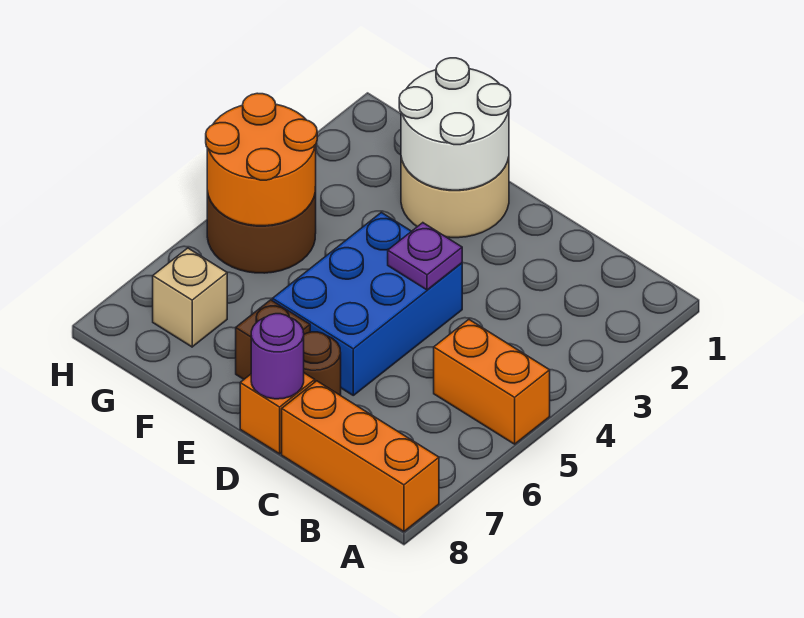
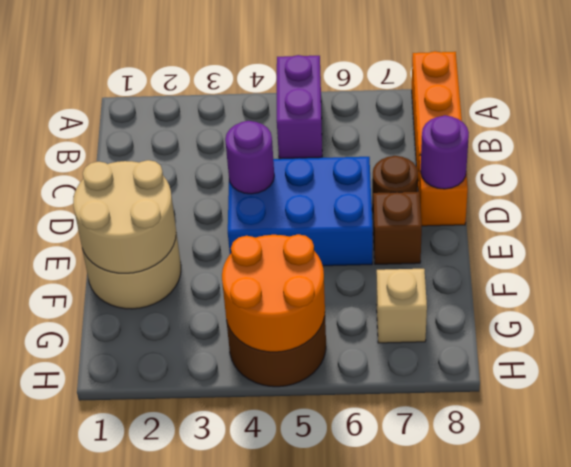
orange 1x2 brick [434,319,550,444] -> purple 1x2 brick [277,55,322,159]
purple 1x1 plate [388,223,462,290] -> purple 1x1 round brick [225,121,274,194]
white 2x2 round brick [399,58,511,190] -> tan 2x2 round brick [73,160,176,273]

